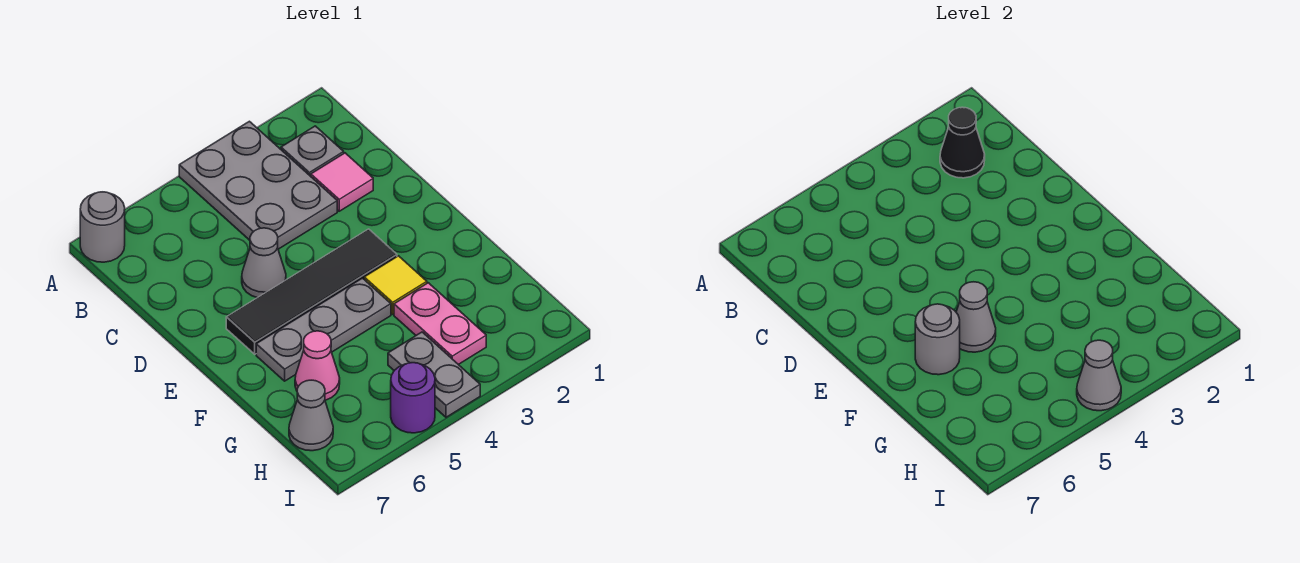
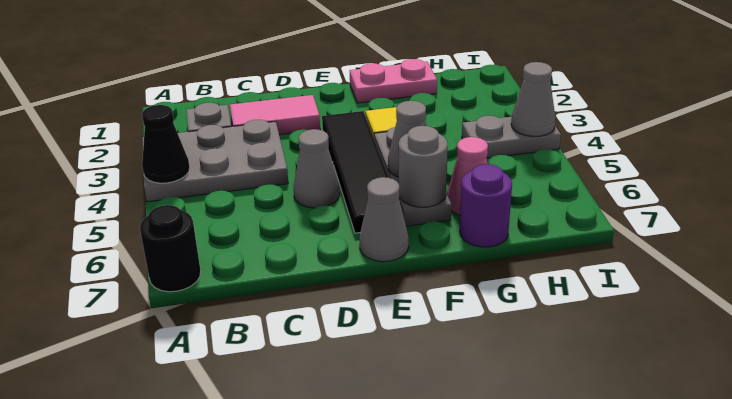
grey 1x1 round brick [80,192,125,262] -> black 1x1 round brick [140,205,201,292]
black 1x1 cone [940,107,985,178] -> black 1x1 cone moved to [142,105,190,183]
pink 1x1 tile [311,153,373,211] -> pink 1x2 tile [230,95,320,135]
pink 1x2 plate [394,283,486,365] -> pink 1x2 plate moved to [350,59,437,103]
grey 1x1 cone [289,380,333,451] -> grey 1x1 cone moved to [359,177,409,262]
purple 1x1 round brick [391,363,435,433] -> purple 1x1 round brick moved to [460,164,512,247]

